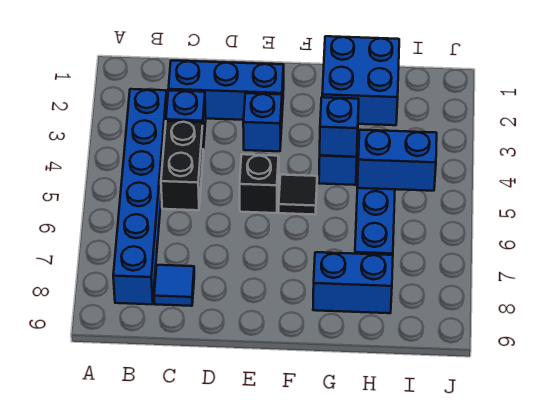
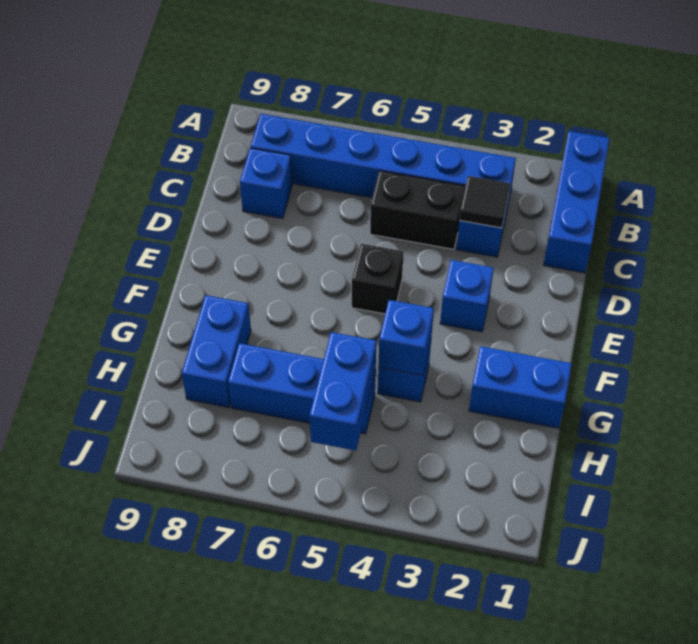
blue 1x3 brick [168,61,284,120] -> blue 1x3 brick moved to [544,131,610,273]
blue 1x1 tile [154,265,194,306] -> blue 1x1 brick [240,148,292,219]
black 1x1 tile [279,175,317,215] -> black 1x1 tile moved to [459,176,510,228]
blue 2x2 brick [322,36,399,125] -> blue 1x2 brick [469,346,572,428]

